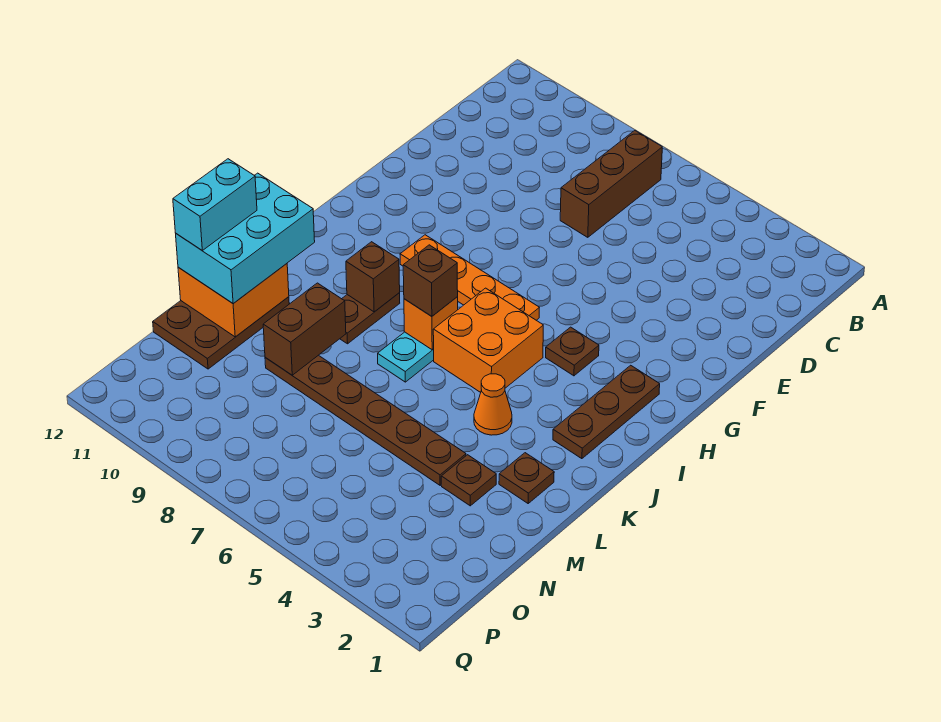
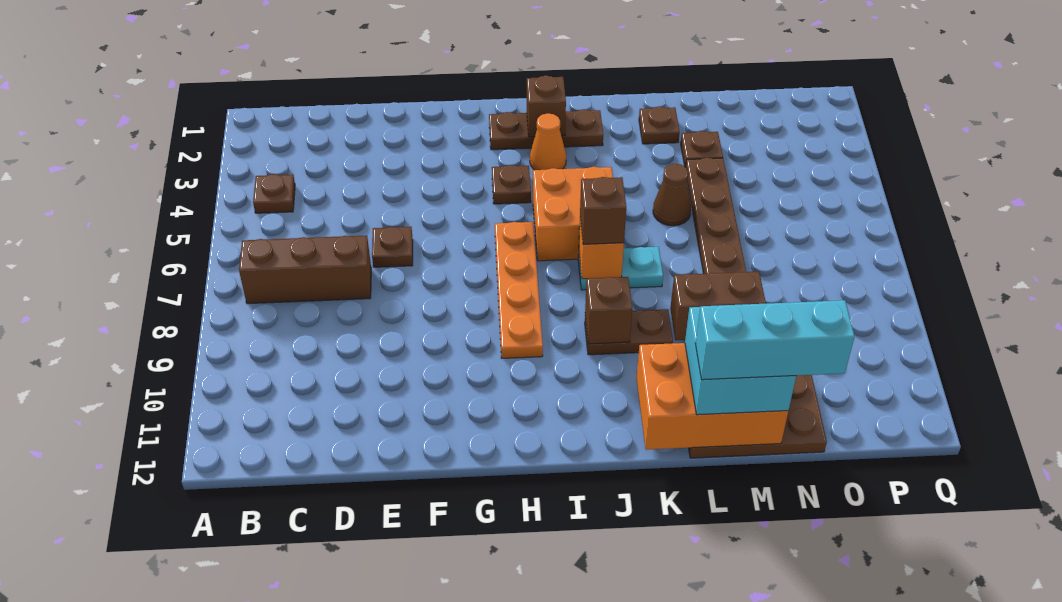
none -> brown 1x1 plate [253,174,295,213]
none -> brown 1x1 plate [372,227,413,267]
none -> brown 1x1 brick [527,76,566,137]
orange 1x1 cone [474,374,512,435] -> orange 1x1 cone moved to [530,113,566,170]
cyan 2x3 brick [176,173,315,303] -> cyan 2x2 brick [685,307,796,415]
none -> brown 1x1 cone [653,164,691,226]
orange 2x2 brick [178,264,289,337] -> orange 2x3 brick [636,343,788,450]
cyan 1x2 brick [173,159,257,250] -> cyan 1x3 brick [695,300,855,380]

